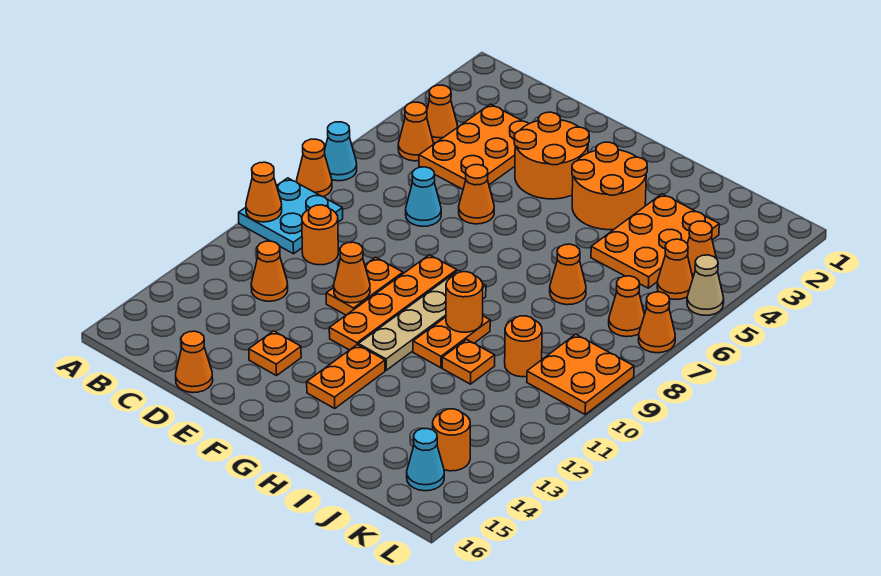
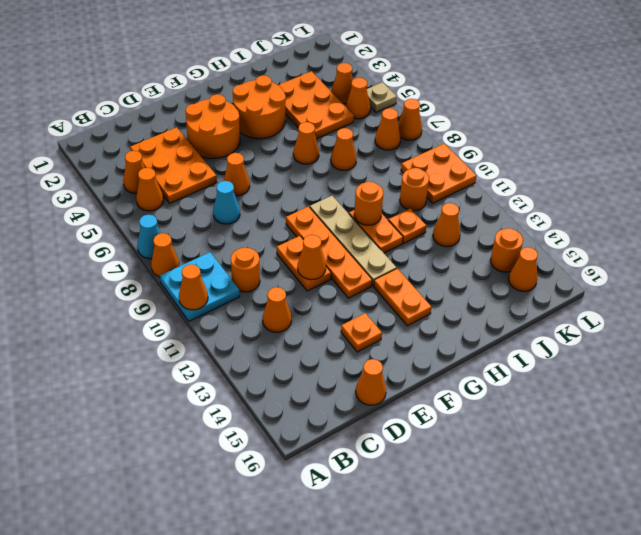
none -> orange 1x1 cone [293,122,319,164]
none -> orange 1x1 cone [433,203,460,247]
cyan 1x1 cone [407,429,444,491] -> orange 1x1 cone [509,247,538,291]
tan 1x1 cone [687,255,724,315] -> tan 1x1 plate [367,82,397,112]

